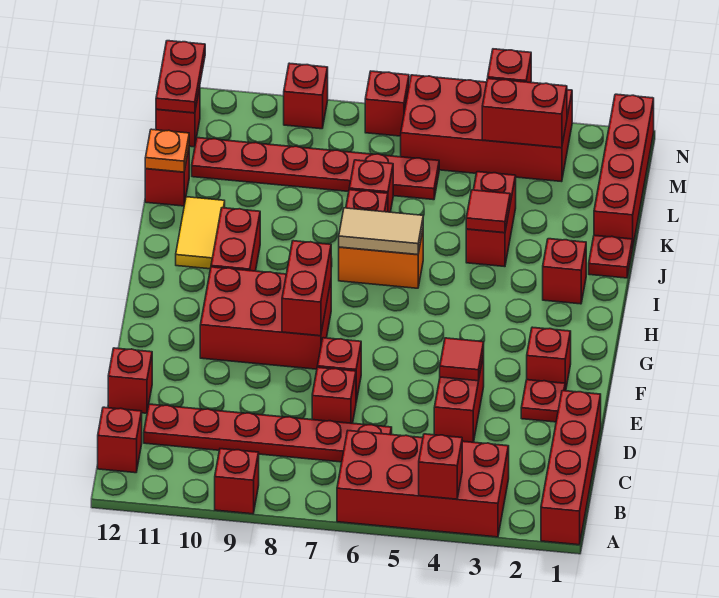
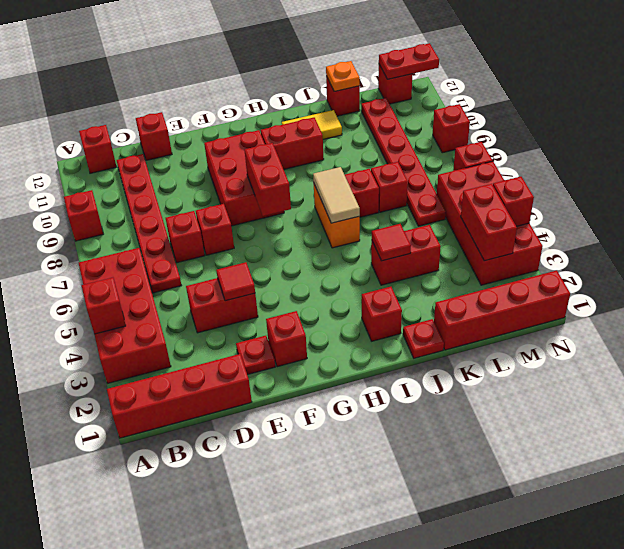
red 1x2 brick [282,241,331,336] -> red 1x2 brick turned to [245,143,291,216]

